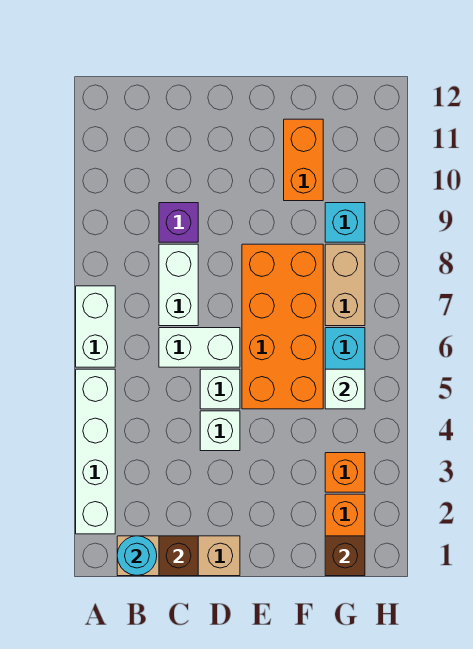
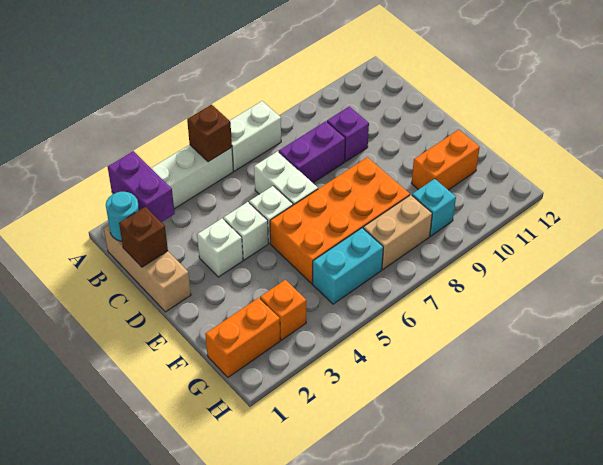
none -> purple 1x2 brick [108,151,175,222]
white 1x2 brick [159,244,198,326] -> purple 1x2 brick [279,121,345,183]
brown 1x1 brick [325,536,365,576] -> brown 1x1 brick moved to [187,105,232,162]
white 1x1 brick [325,369,365,409] -> white 1x1 brick moved to [197,219,243,277]

